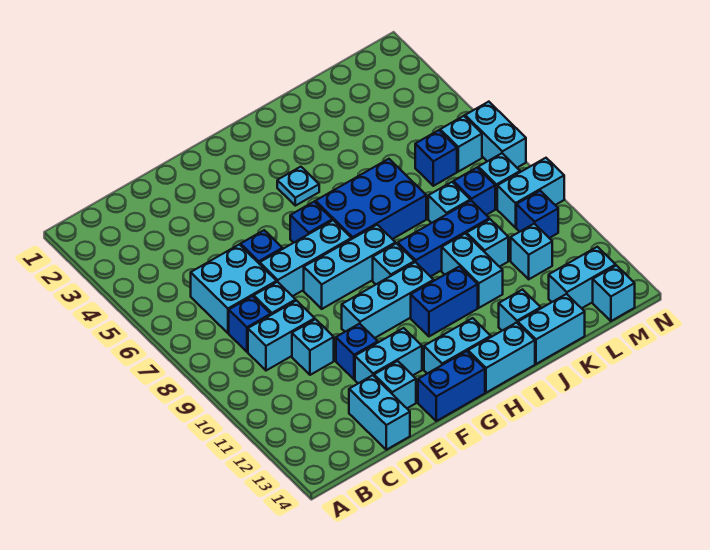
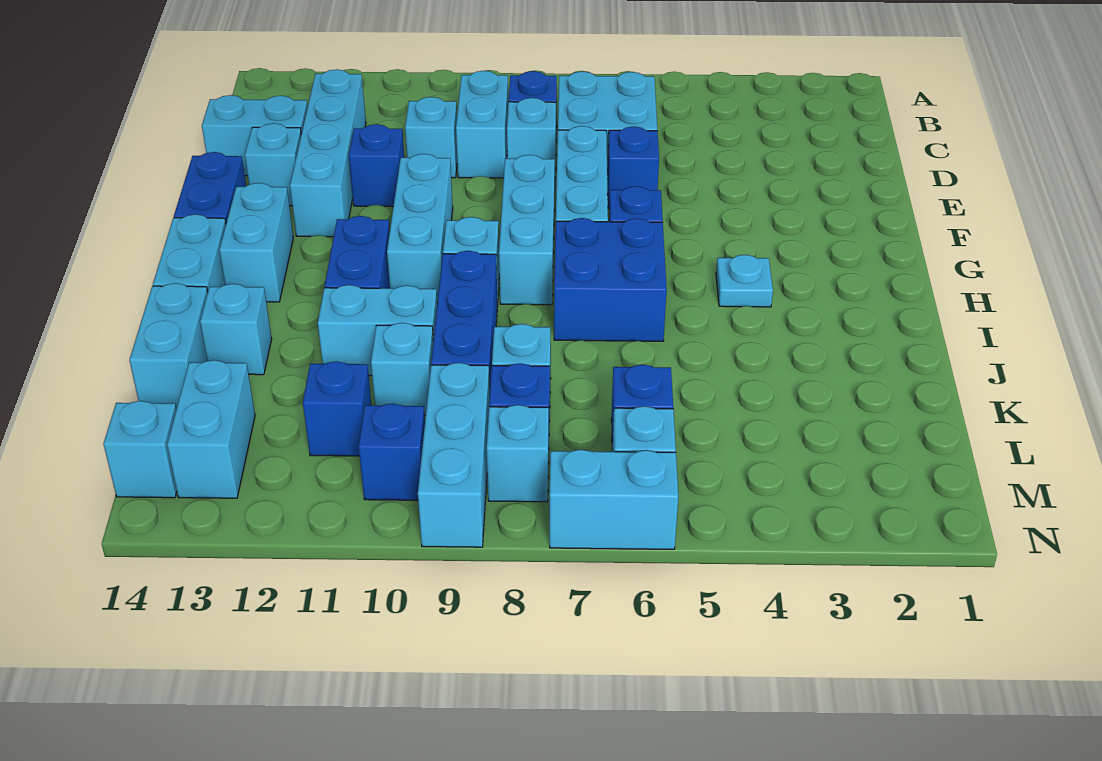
cyan 1x2 brick [355,328,422,383] -> cyan 1x4 brick [290,69,366,237]
blue 2x3 brick [315,159,426,239] -> blue 2x2 brick [554,218,667,341]
cyan 1x1 brick [511,224,552,279] -> blue 1x1 brick [303,361,372,456]
cyan 1x2 brick [497,158,564,228] -> cyan 1x3 brick [418,363,490,547]

